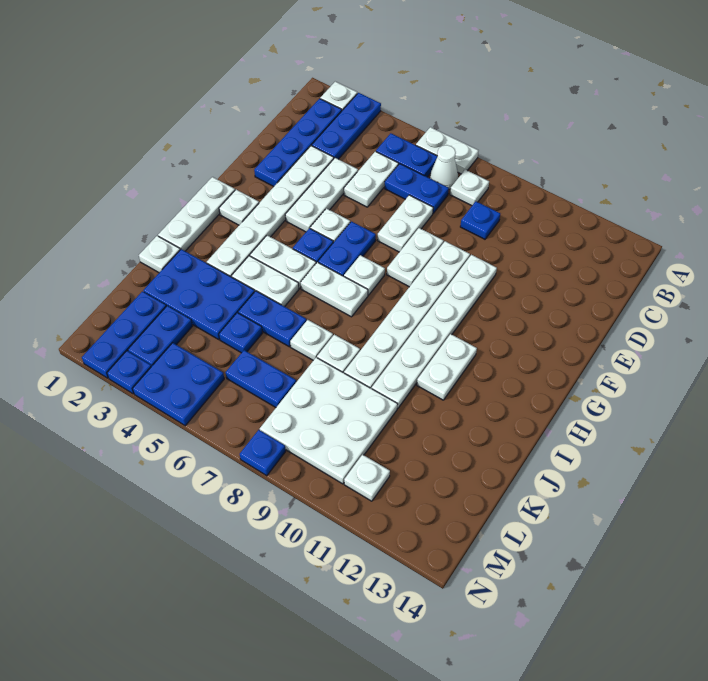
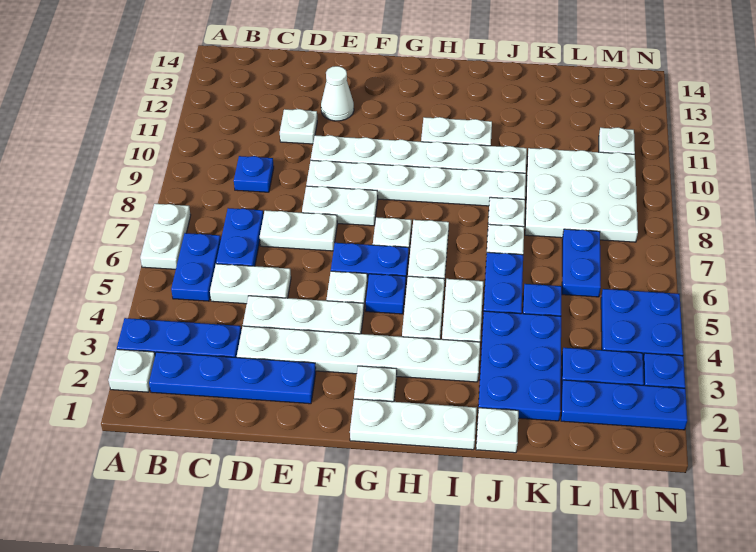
white 1x1 cone [430,145,458,189] -> white 1x1 cone moved to [321,66,354,121]
white 1x1 plate [450,170,489,206] -> white 1x1 plate moved to [280,109,317,144]
blue 1x1 plate [240,430,286,476] -> none

